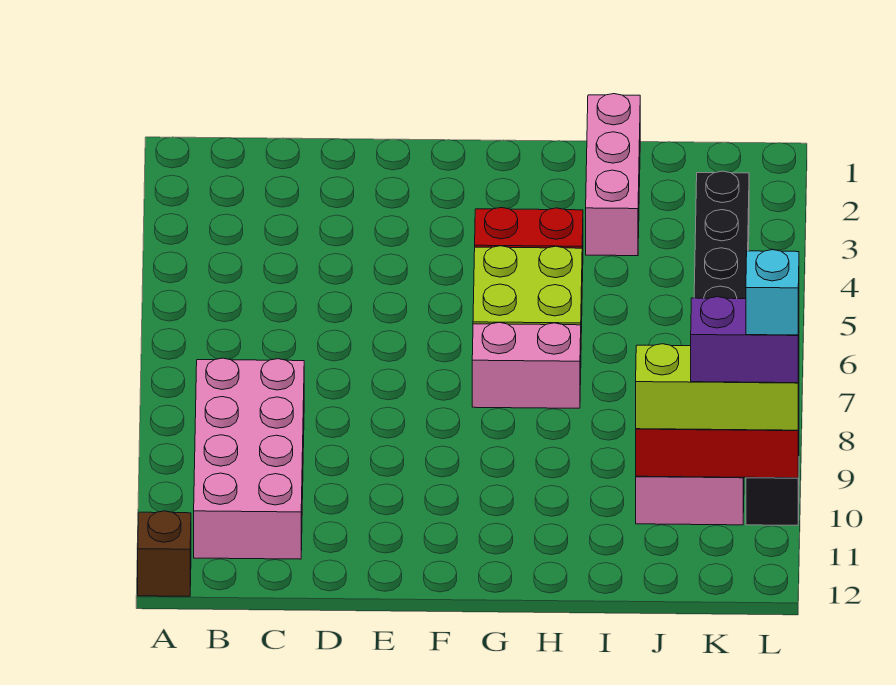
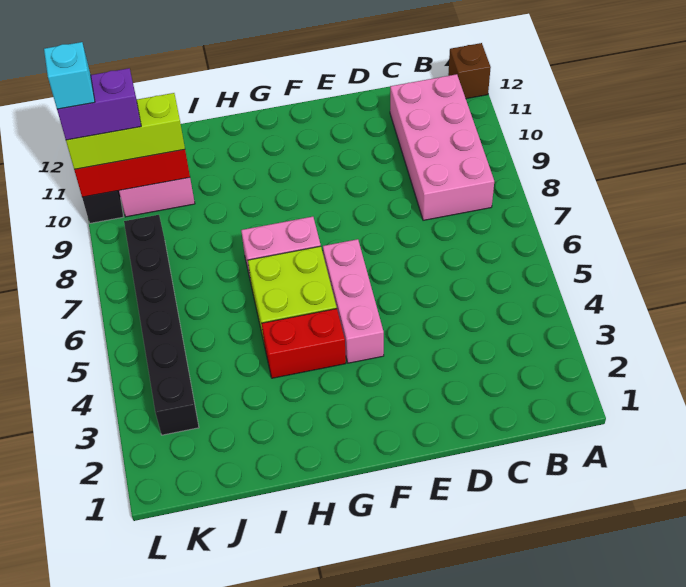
pink 1x3 brick [586,94,640,256] -> pink 1x3 brick moved to [323,239,384,363]

